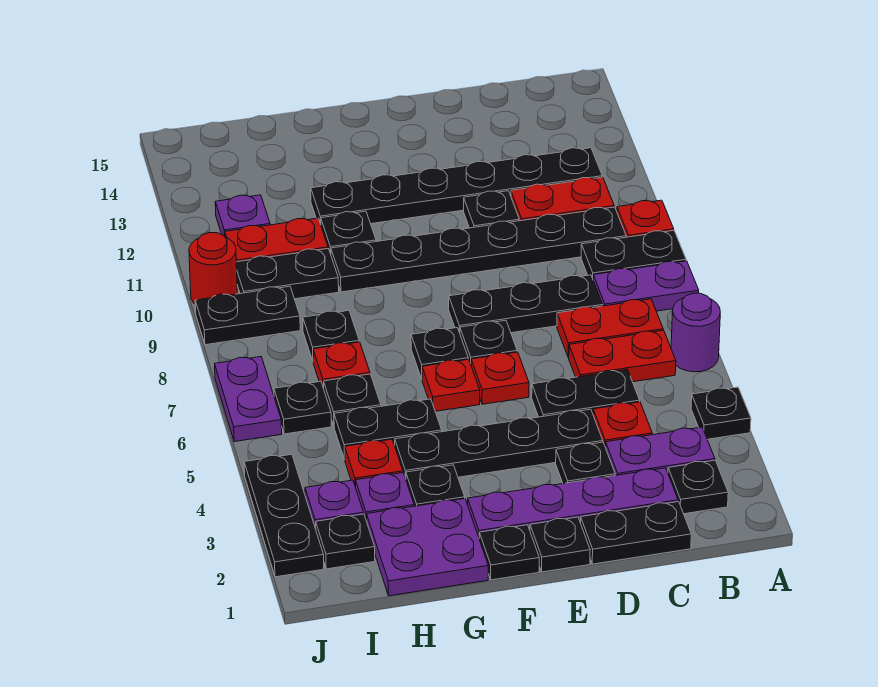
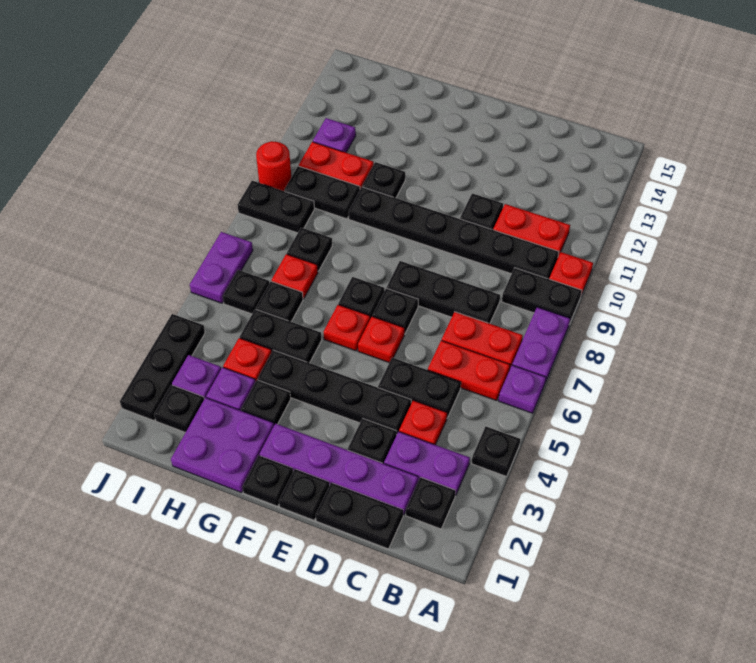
purple 1x1 round brick [671,293,720,372] -> purple 1x1 plate [499,365,546,413]
purple 1x2 plate [593,261,699,311] -> purple 1x2 plate turned to [512,307,570,382]
black 1x6 plate [311,148,602,224] -> none

